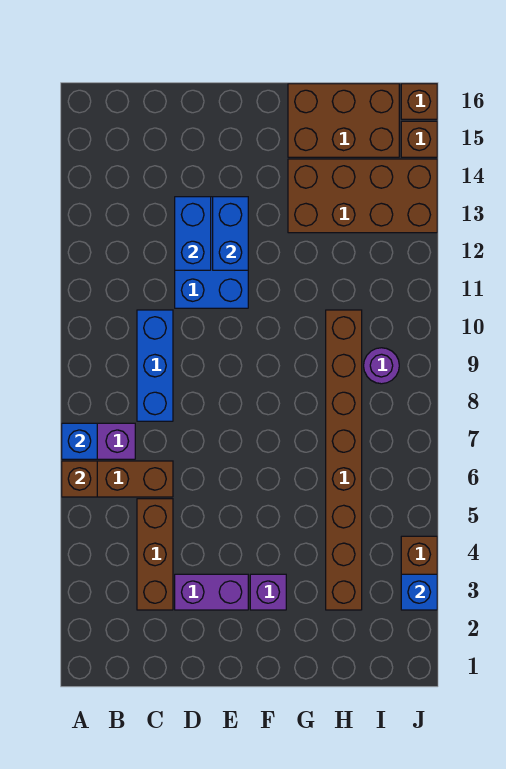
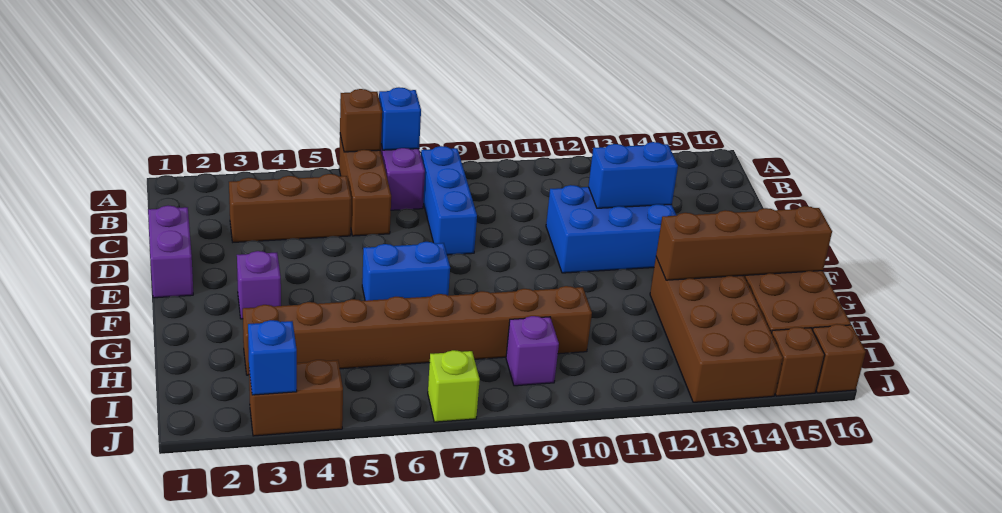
blue 1x3 brick [137,310,173,421] -> blue 1x3 brick turned to [421,146,477,255]
purple 1x2 brick [175,574,248,610] -> purple 1x2 brick moved to [148,206,193,298]
blue 1x2 brick [213,197,248,270] -> blue 1x2 brick moved to [362,242,450,301]
none -> brown 1x4 brick [656,206,832,280]
purple 1x1 round brick [364,348,399,384] -> purple 1x1 brick [506,316,559,386]
none -> lime 1x1 brick [428,350,480,422]

